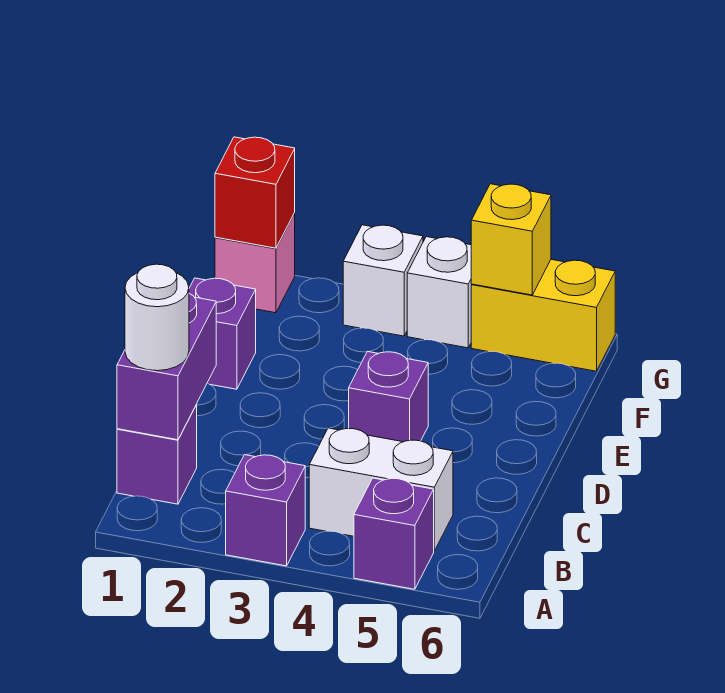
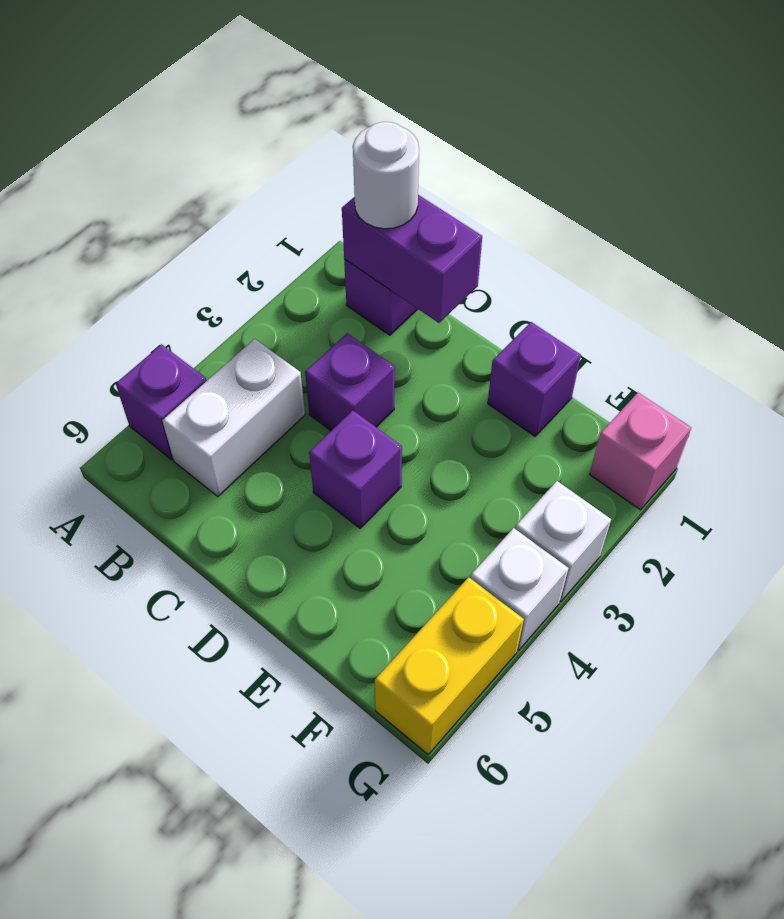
purple 1x1 brick [226,455,305,566] -> purple 1x1 brick moved to [305,333,395,431]
red 1x1 brick [215,137,295,248] -> none
yellow 1x1 brick [471,184,551,295] -> none

